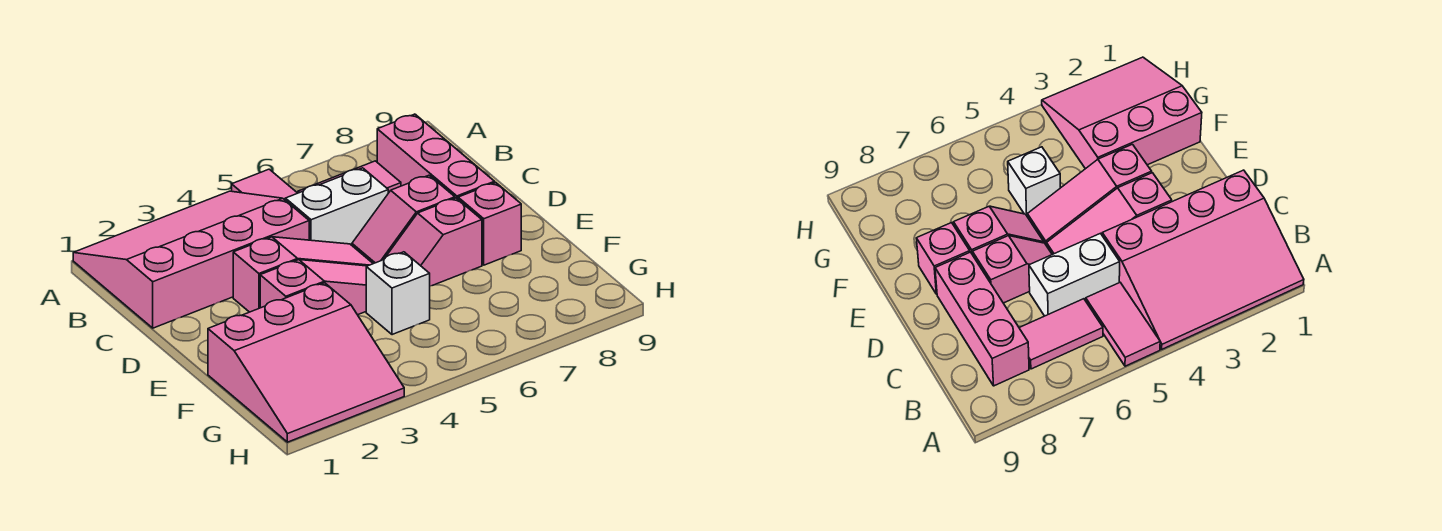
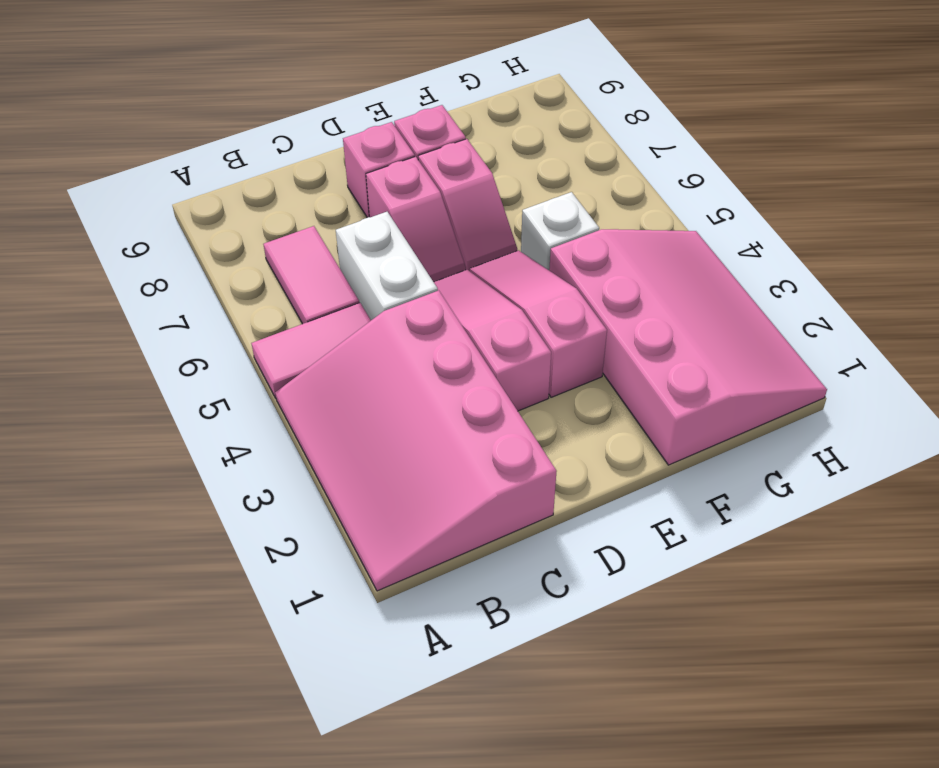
pink 1x3 brick [377,114,495,199] -> pink 1x1 brick [343,122,415,218]
pink 3x3 slope [208,283,404,442] -> pink 3x4 slope [549,229,827,465]

